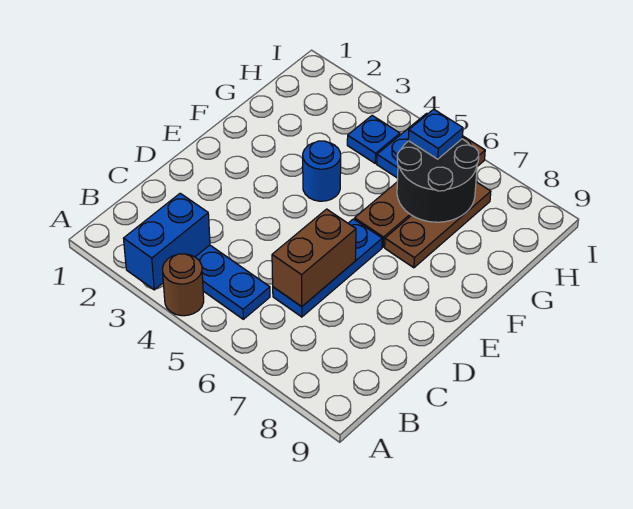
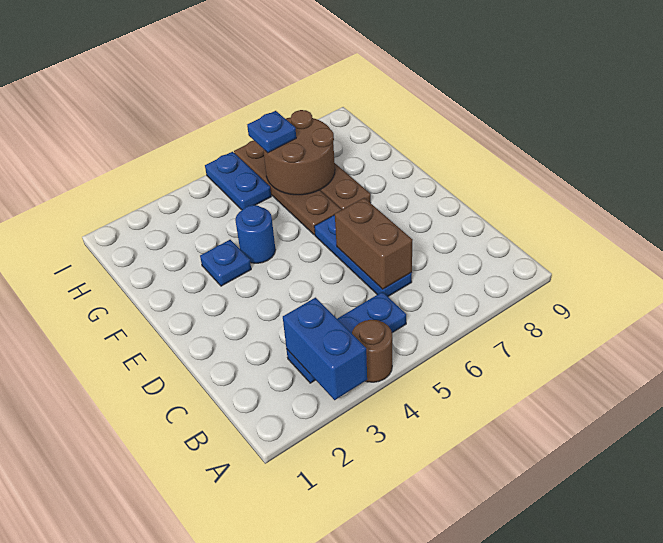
black 2x2 round brick [397,139,479,222] -> brown 2x2 round brick [263,110,335,195]
blue 1x1 plate [347,116,400,163] -> blue 1x1 plate moved to [200,240,251,286]

